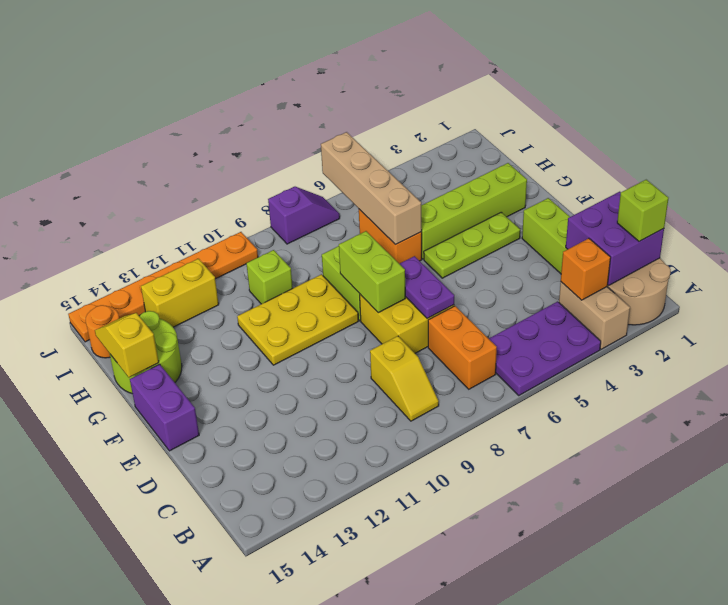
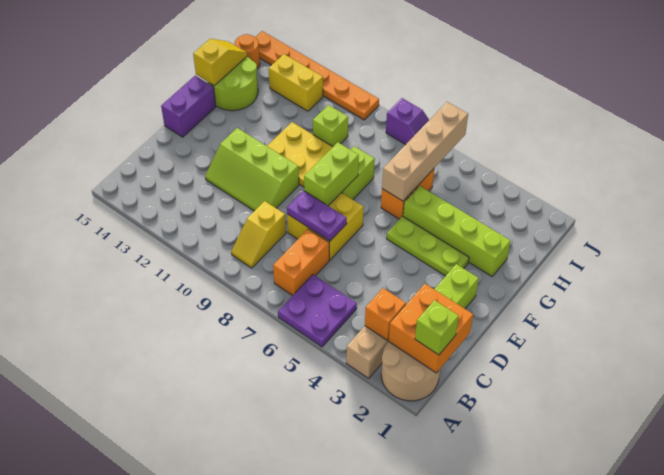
purple 2x3 plate [489,301,601,395] -> purple 2x2 plate [278,275,357,347]
purple 2x2 brick [566,192,664,286] -> orange 2x2 brick [389,284,473,373]
purple 1x2 plate [400,256,454,318] -> purple 1x2 plate turned to [287,191,347,241]
none -> lime 2x3 slope [205,128,299,211]

